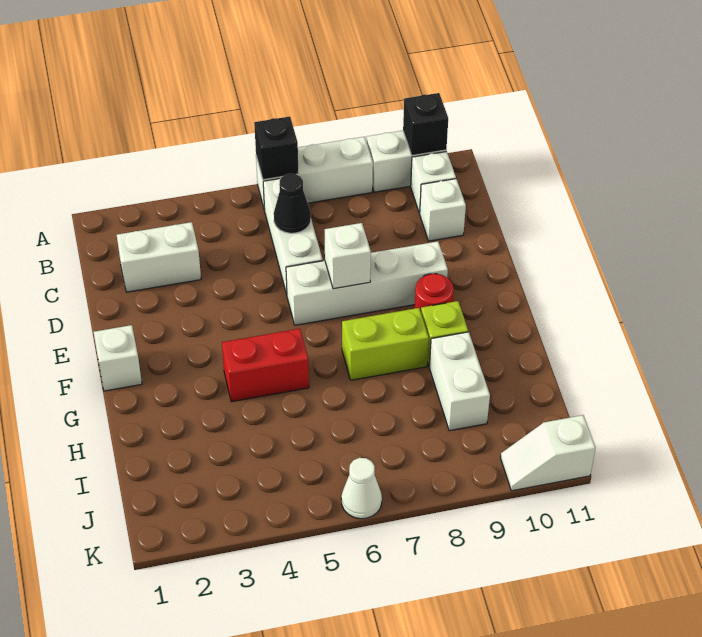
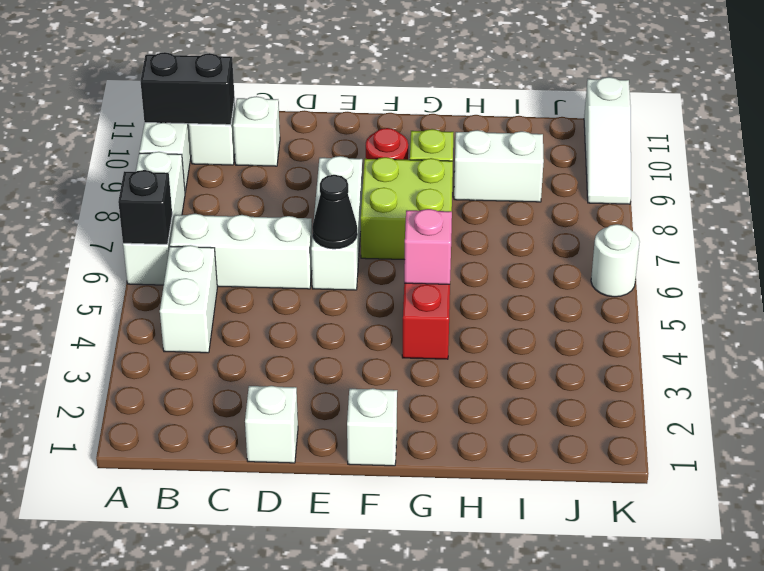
black 1x1 brick [403,93,448,155] -> black 1x2 brick [140,52,235,125]
white 1x2 brick [117,222,201,292] -> white 1x2 brick moved to [160,245,217,353]
black 1x1 cone [274,174,311,233] -> black 1x1 cone moved to [312,175,357,249]
white 1x4 brick [286,241,448,325] -> white 1x3 brick [311,156,363,290]
white 1x1 brick [325,223,371,289] -> white 1x1 brick moved to [245,386,298,463]
none -> pink 1x1 brick [404,209,452,284]
lime 1x2 brick [342,308,429,380] -> lime 2x2 brick [361,157,453,260]
white 1x1 cone [341,458,382,519] -> white 1x1 round brick [591,224,640,297]
white 1x2 slope [501,415,595,491] -> white 1x3 slope [584,77,631,204]

